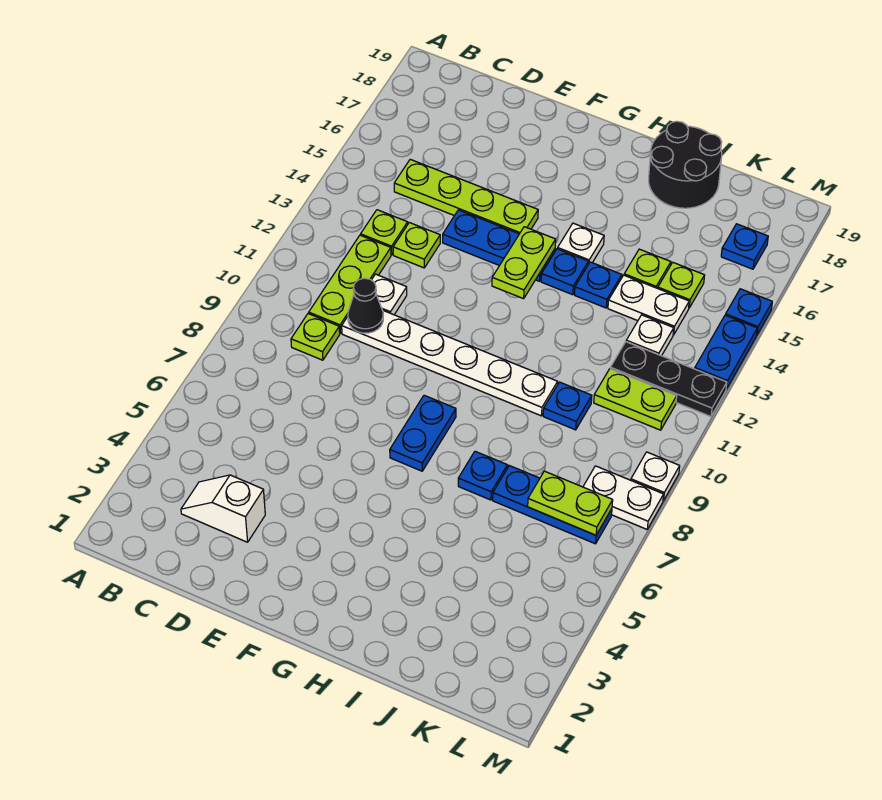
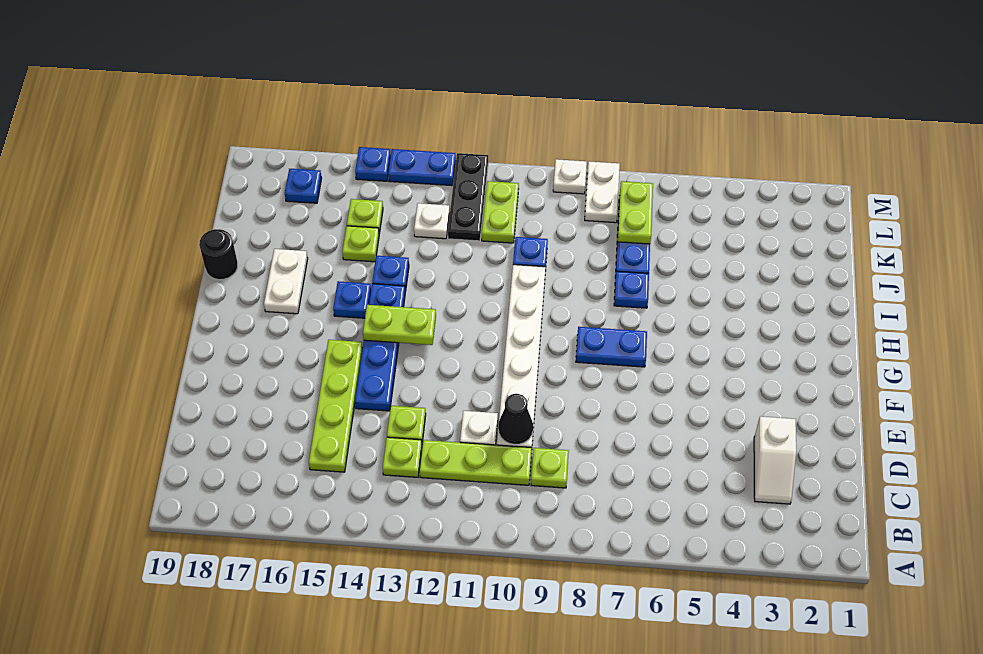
white 1x1 plate [558,223,604,264] -> blue 1x1 plate [333,281,371,318]
black 2x2 round brick [649,121,722,208] -> black 1x1 round brick [199,229,238,280]
white 1x2 plate [608,275,689,335] -> white 1x2 plate moved to [264,249,308,314]

